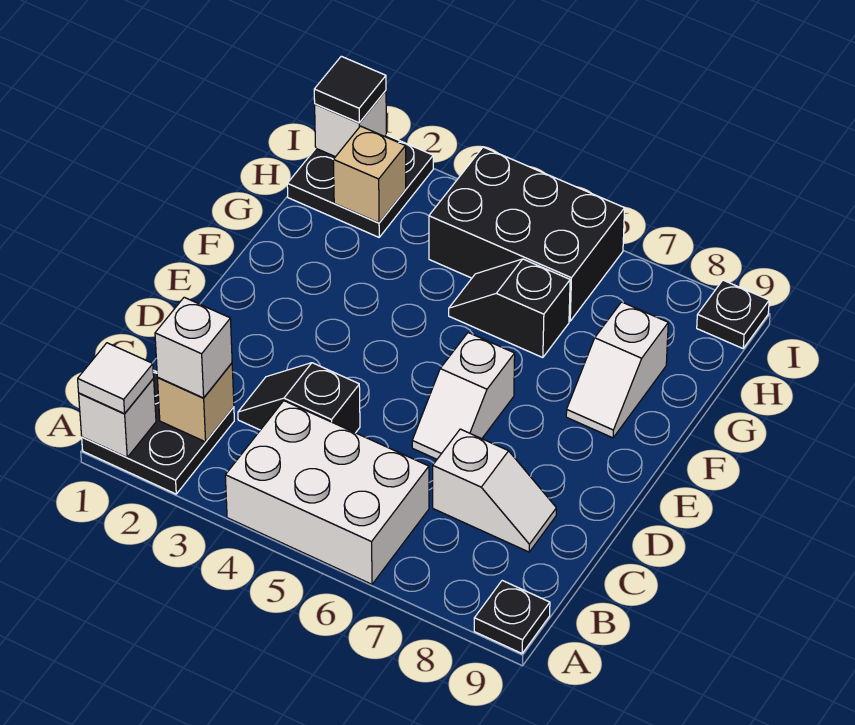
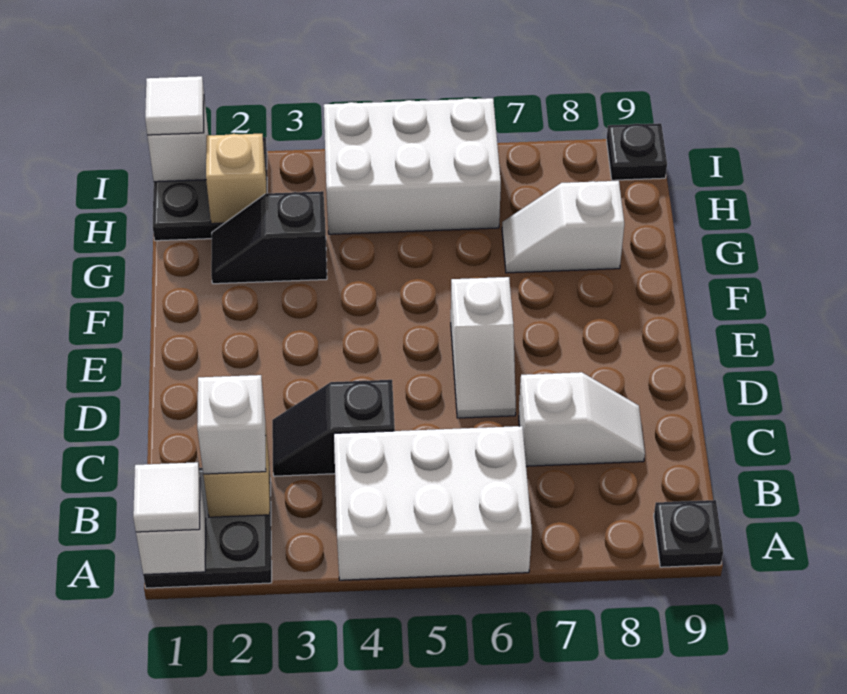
white 1x2 slope [566,302,668,438] -> white 1x2 slope turned to [502,181,624,273]
black 1x2 slope [449,259,570,358] -> black 1x2 slope moved to [211,191,327,284]
black 2x3 brick [429,147,625,321] -> white 2x3 brick [324,98,501,234]
black 1x1 tile [314,56,386,123] -> white 1x1 tile [145,76,204,135]

